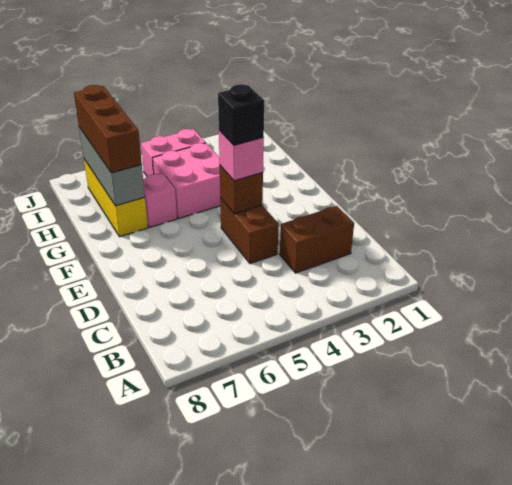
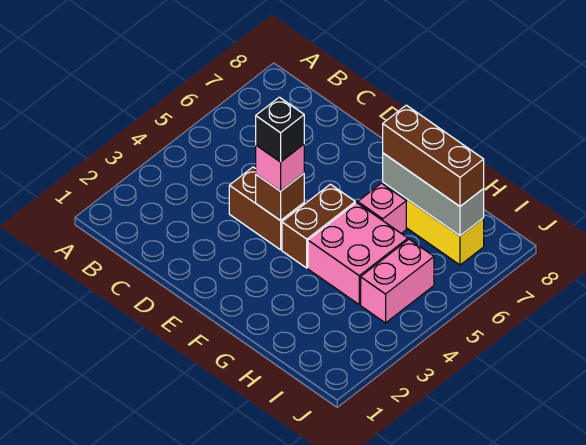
brown 1x2 brick [280,206,354,273] -> brown 1x2 brick moved to [282,184,355,268]

